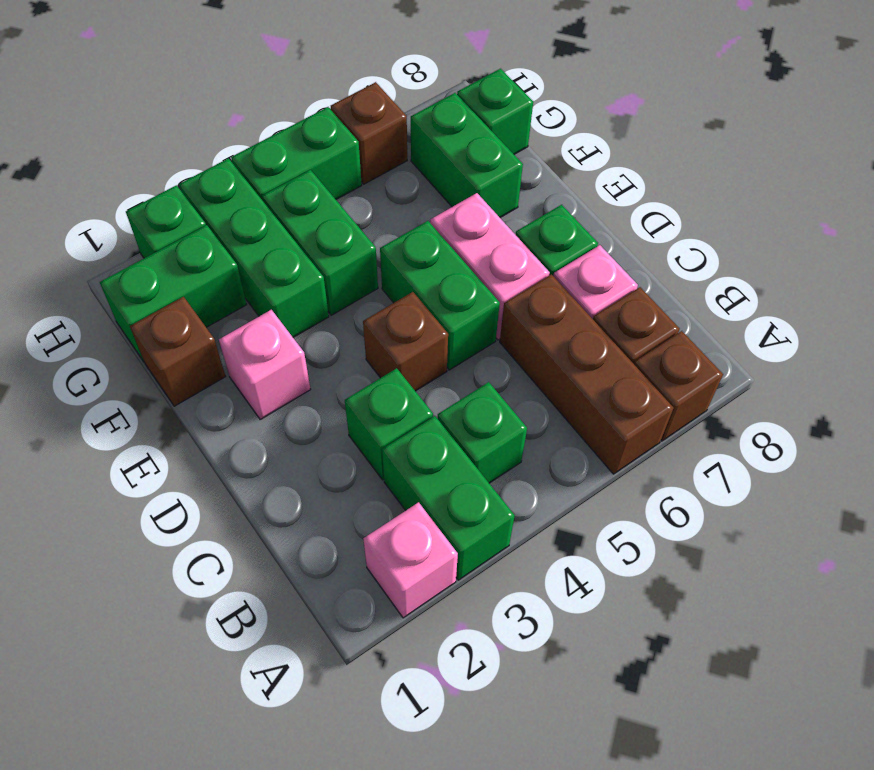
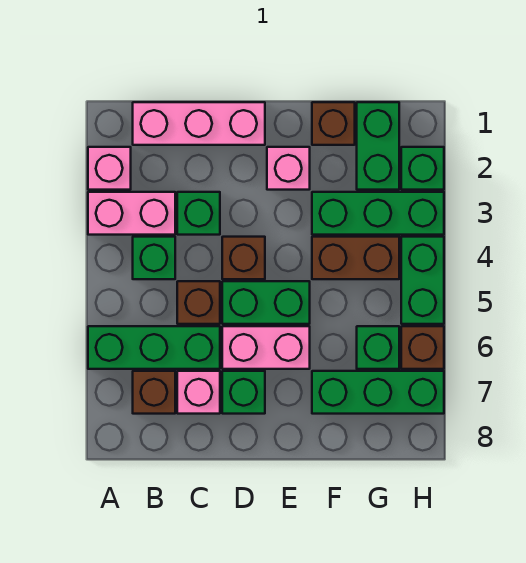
green 1x2 brick [382,416,515,580] -> pink 1x2 brick [88,192,175,235]
brown 1x3 brick [500,274,673,474] -> green 1x3 brick [88,326,220,369]
brown 1x1 brick [634,331,723,441] -> brown 1x1 brick moved to [177,281,220,324]
none -> pink 1x3 brick [133,102,265,145]
green 1x2 brick [262,170,378,315] -> brown 1x2 brick [312,237,399,279]
green 1x2 brick [411,93,523,218] -> green 1x3 brick [312,371,444,414]
green 1x1 brick [457,69,533,154] -> green 1x1 brick moved to [357,326,399,369]

